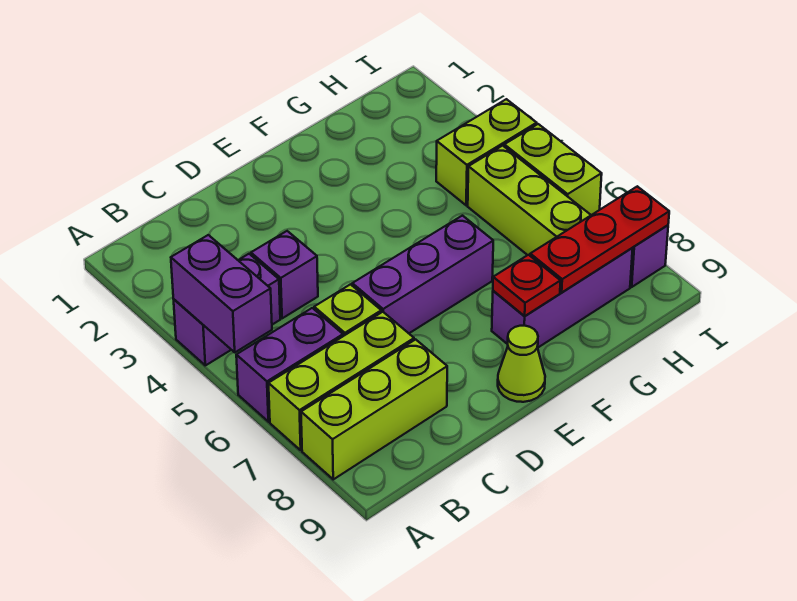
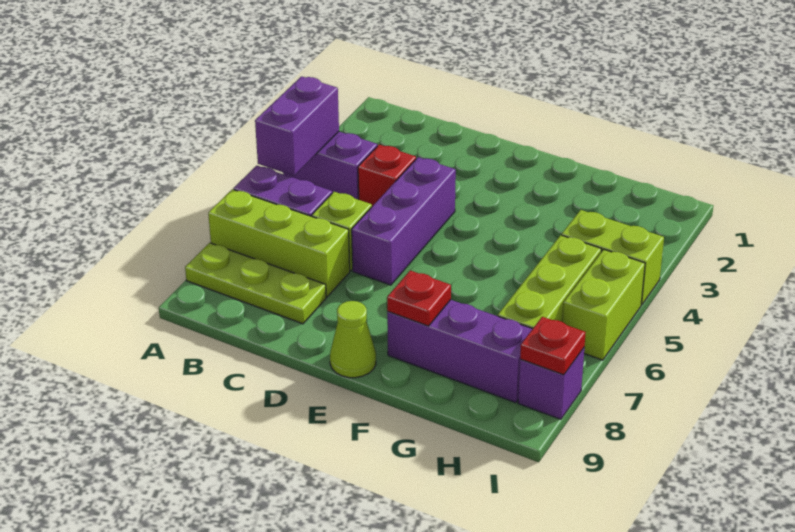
lime 1x3 brick [301,339,447,479] -> lime 1x3 plate [185,243,326,324]
purple 1x1 brick [251,231,318,318] -> red 1x1 brick [358,144,416,206]
purple 1x3 brick [352,216,493,333] -> purple 1x3 brick turned to [352,157,456,285]
red 1x3 plate [530,186,669,292] -> red 1x1 plate [520,317,586,375]

